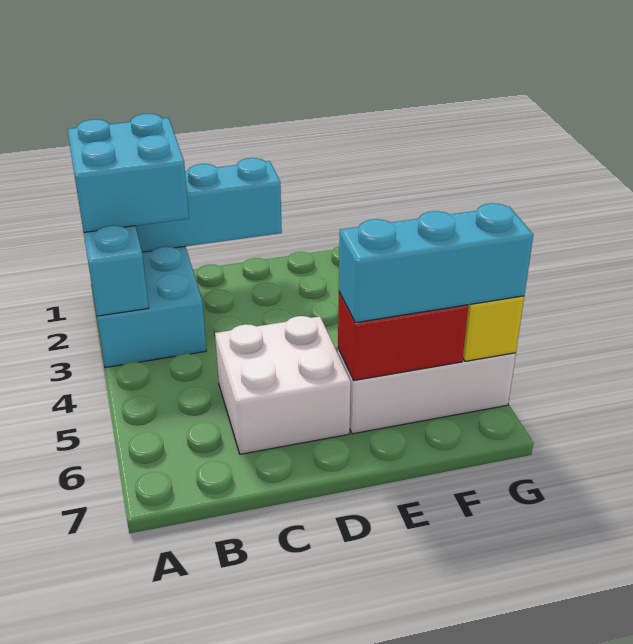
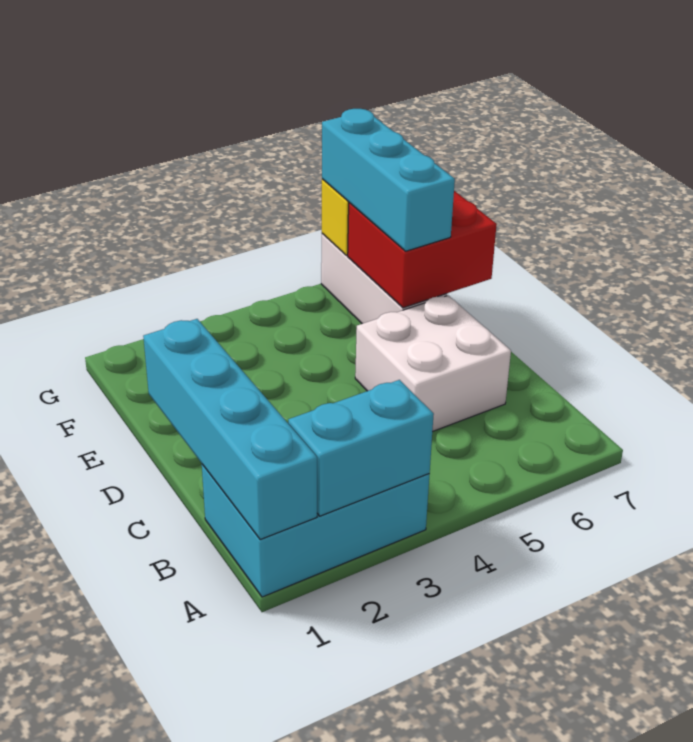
cyan 2x2 brick [67,114,189,232] -> none
red 1x2 brick [338,292,468,380] -> red 2x2 brick [348,191,497,308]

